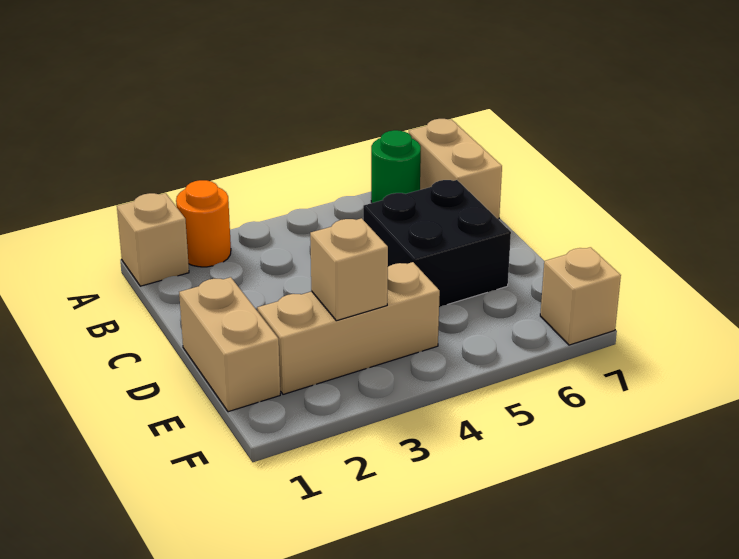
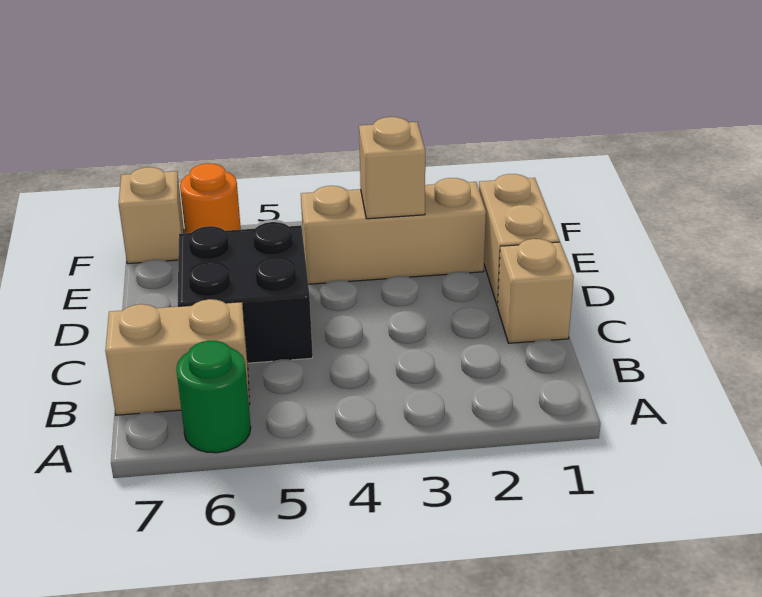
tan 1x1 brick [117,193,189,286] -> tan 1x1 brick moved to [498,239,574,343]
orange 1x1 round brick [176,180,231,267] -> orange 1x1 round brick moved to [180,163,241,233]
tan 1x2 brick [409,119,502,219] -> tan 1x2 brick turned to [105,299,250,415]

